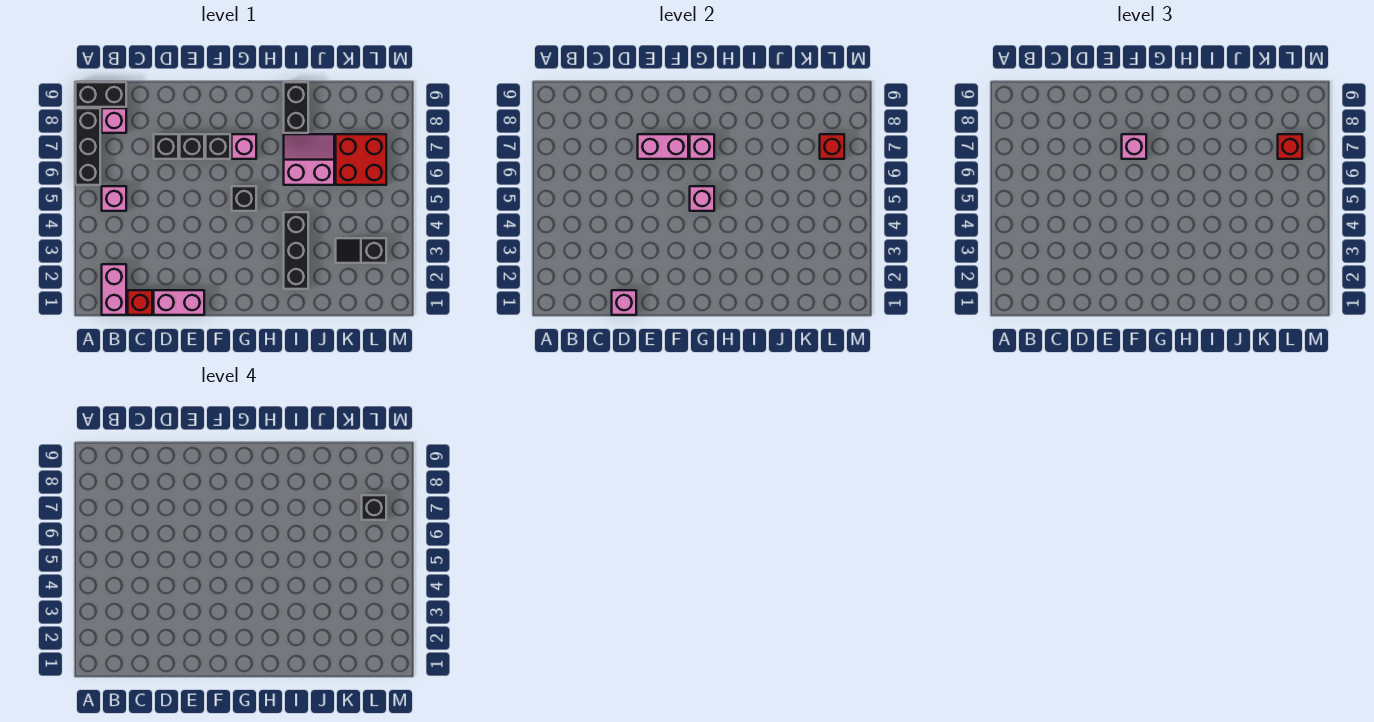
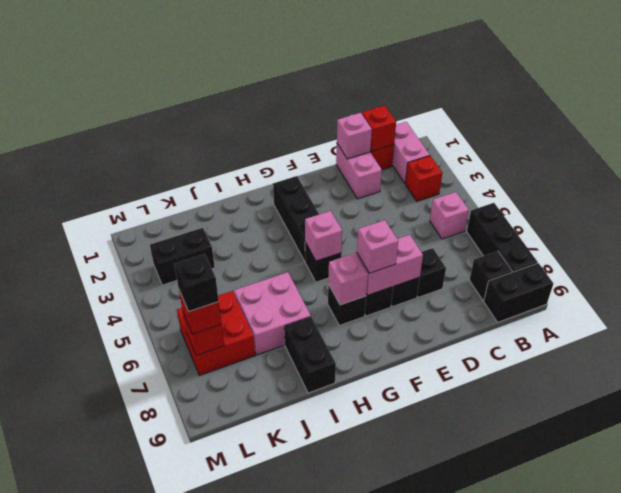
none -> red 1x1 brick [405,156,442,201]
pink 1x1 brick [102,108,126,133] -> black 1x1 brick [470,251,512,300]
none -> red 1x1 brick [362,106,396,152]
pink 1x2 brick [154,290,204,315] -> pink 1x2 brick turned to [336,144,382,199]
pink 1x1 brick [232,134,256,159] -> black 1x1 brick [328,284,366,326]
black 1x3 brick [284,212,308,289] -> black 1x3 brick moved to [273,176,319,261]
pink 2x2 slope [284,134,334,185] -> pink 2x2 brick [234,272,311,355]
black 1x2 slope [336,238,386,263] -> black 1x2 brick [150,228,215,285]

